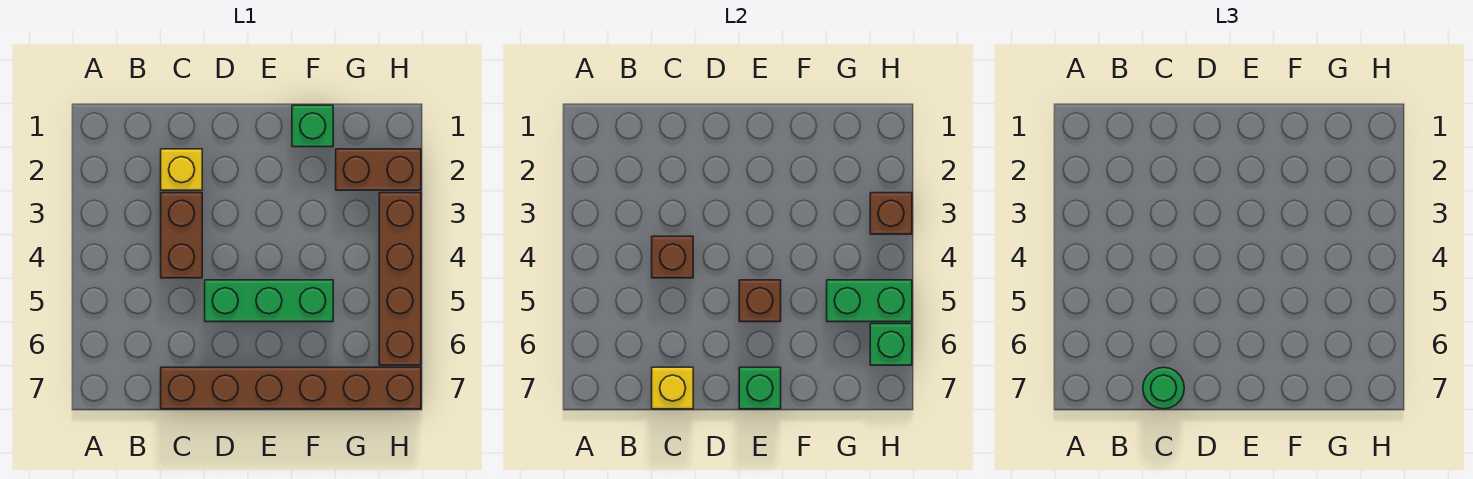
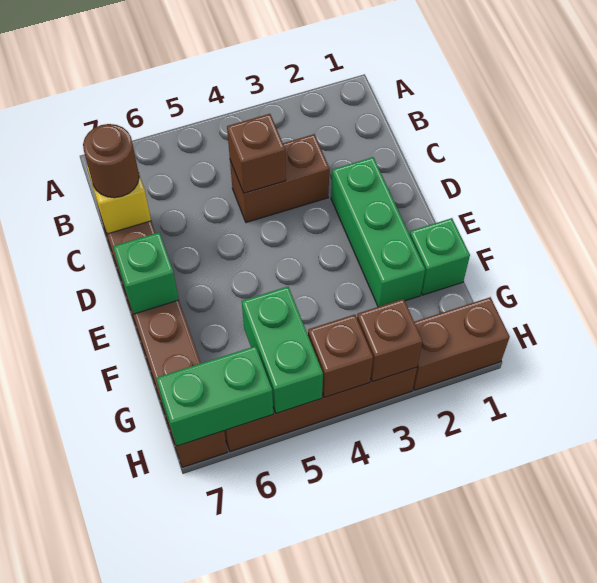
yellow 1x1 brick [161,149,202,190] -> none
green 1x1 round brick [1143,367,1184,409] -> brown 1x1 round brick [83,124,139,198]
green 1x3 brick [205,280,333,322] -> green 1x3 brick moved to [331,157,425,307]
brown 1x1 brick [739,280,781,322] -> brown 1x1 brick moved to [308,315,373,398]
brown 1x2 brick [336,149,421,190] -> brown 1x2 brick turned to [413,297,510,390]
green 1x1 brick [870,324,912,365] -> green 1x2 brick [156,346,273,446]

